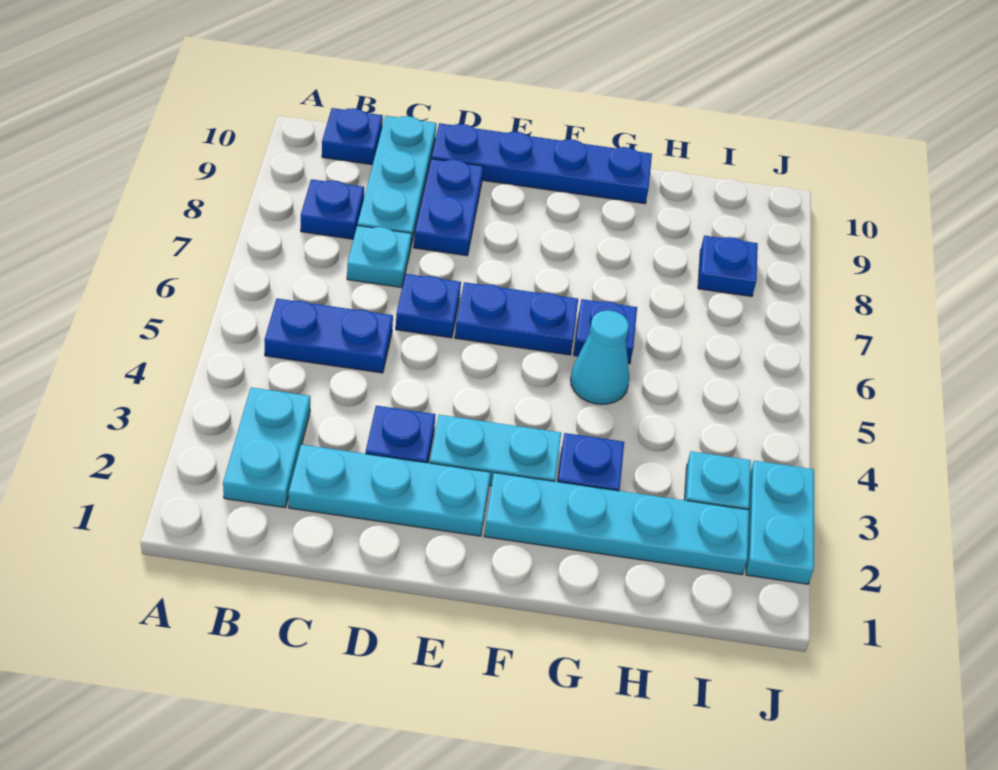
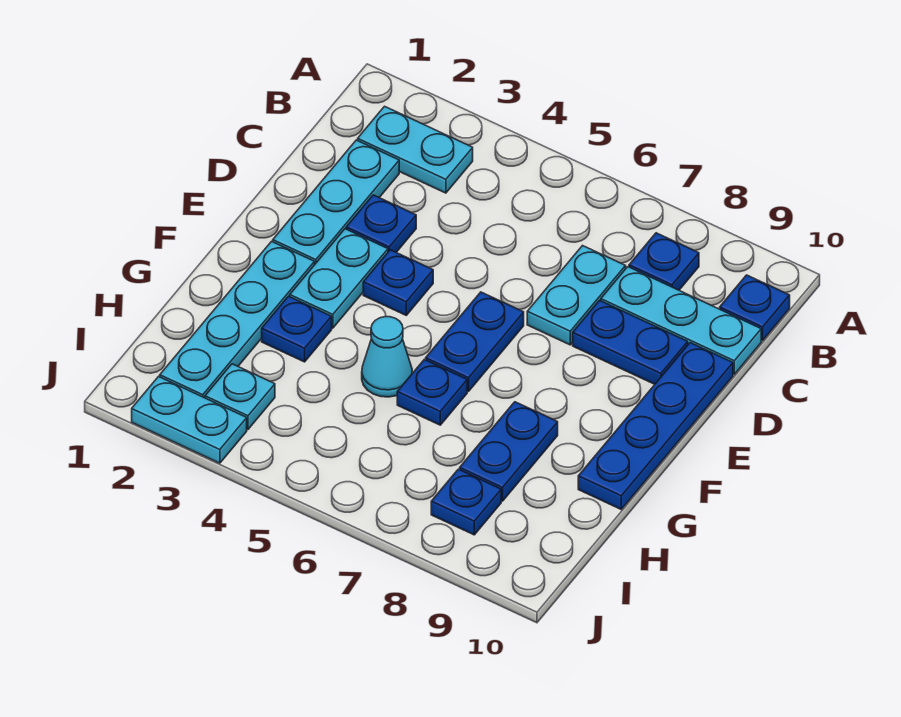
blue 1x2 plate [264,299,393,373] -> blue 1x2 plate moved to [460,402,558,501]
cyan 1x1 plate [347,225,412,287] -> cyan 1x2 plate [527,246,626,345]
blue 1x1 plate [396,274,461,338] -> blue 1x1 plate moved to [363,250,433,315]

